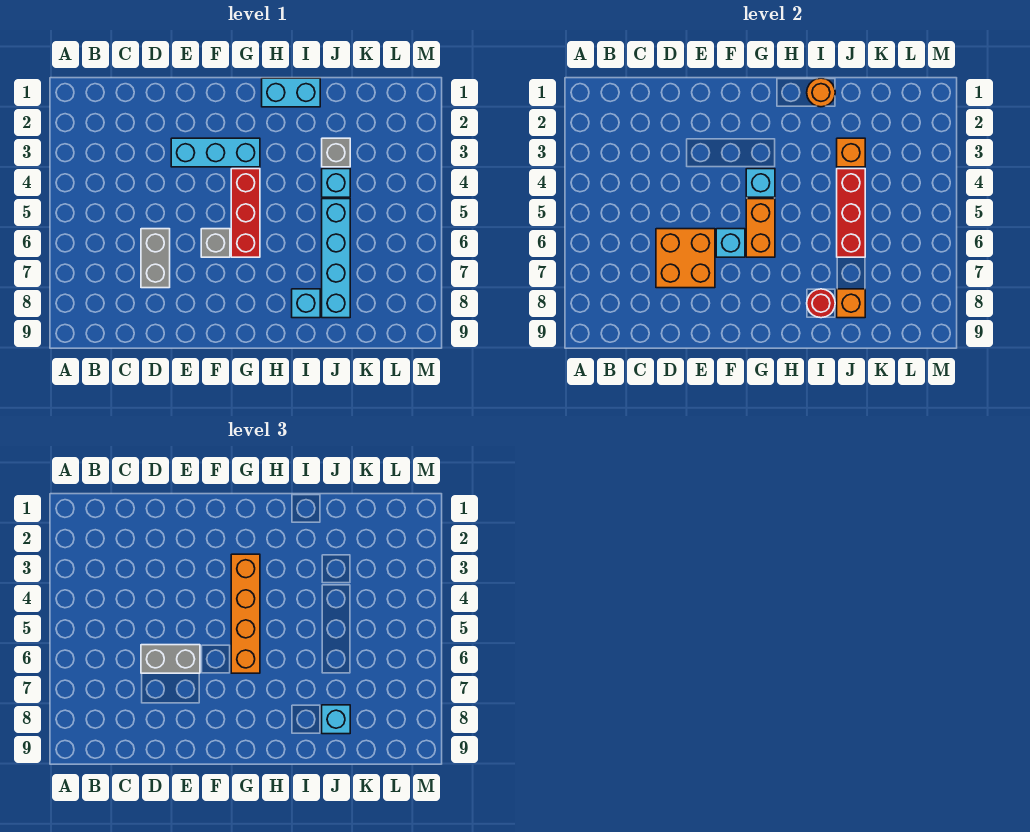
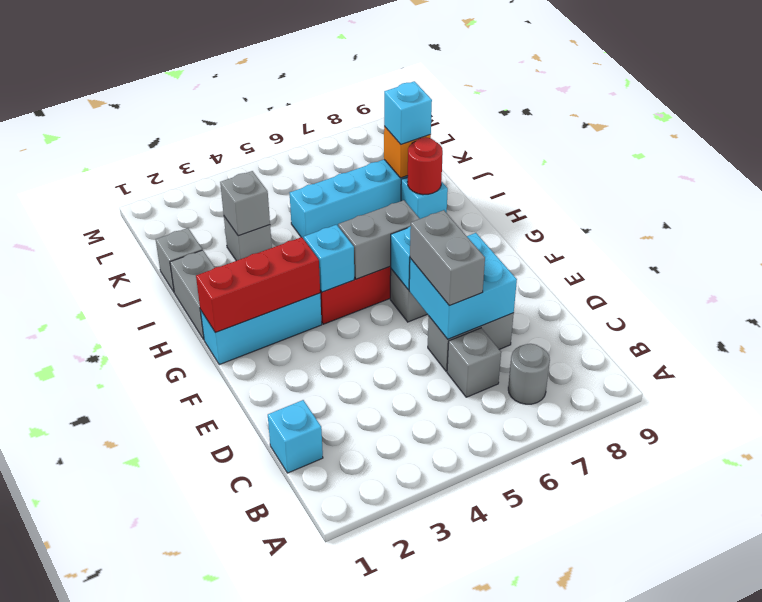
none -> grey 1x1 round brick [508,344,550,404]
none -> grey 1x1 brick [447,328,501,397]
orange 2x2 brick [656,229,715,288] -> cyan 2x2 brick [409,233,517,339]
cyan 1x3 brick [171,138,260,167] -> cyan 1x3 brick turned to [200,293,322,365]
orange 1x4 brick [231,554,260,673] -> none
orange 1x2 brick [746,199,775,257] -> grey 1x2 brick [338,200,420,279]
cyan 1x2 brick [262,78,320,107] -> grey 1x2 brick [170,250,215,339]
orange 1x1 round brick [807,78,835,107] -> none
none -> grey 1x1 brick [156,228,202,292]
orange 1x1 brick [837,138,865,167] -> grey 1x1 brick [220,171,270,236]
cyan 1x1 brick [322,169,350,197] -> cyan 1x1 brick moved to [268,400,323,473]
red 1x3 brick [837,169,865,257] -> red 1x3 brick moved to [196,237,320,333]

